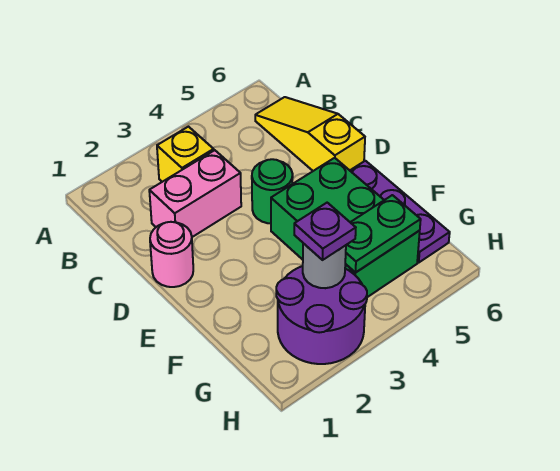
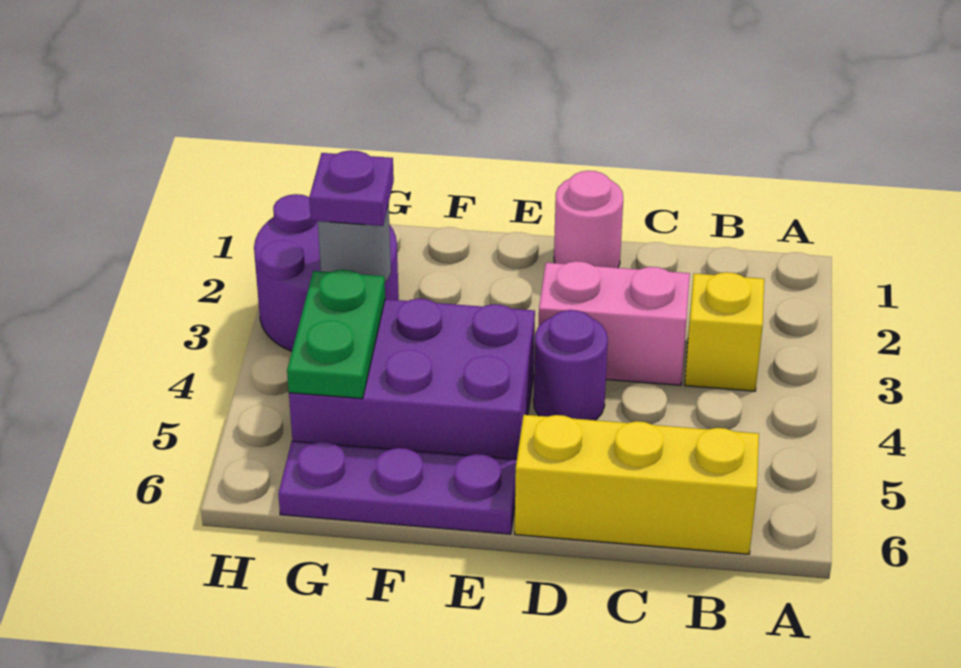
yellow 1x3 slope [255,97,365,171] -> yellow 1x3 brick [515,415,759,554]
pink 1x2 brick [149,150,241,237] -> pink 1x2 brick turned to [539,261,690,385]
green 1x1 round brick [252,159,293,224] -> purple 1x1 round brick [534,310,608,420]
green 2x3 brick [271,158,420,297] -> purple 2x3 brick [289,299,535,459]

